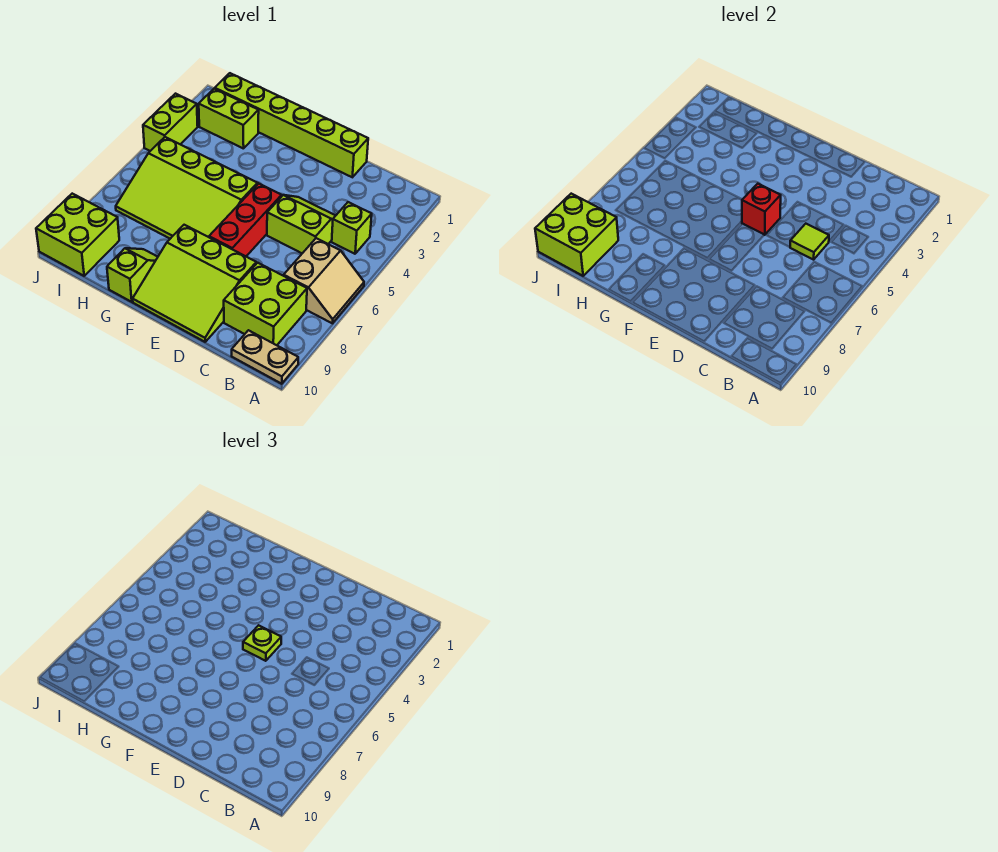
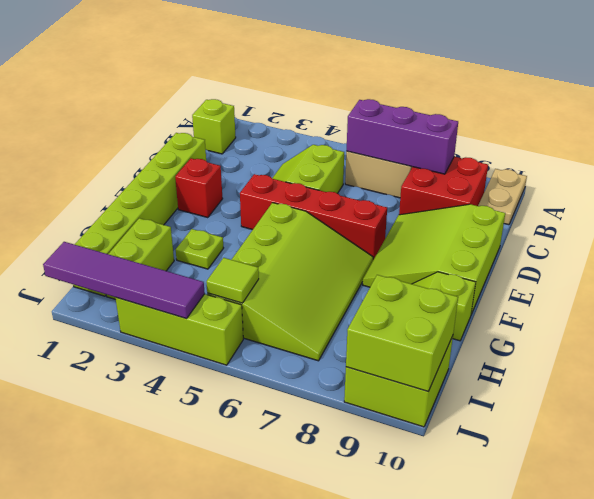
lime 1x1 brick [332,202,372,254] -> lime 1x1 brick moved to [192,99,236,154]
none -> purple 1x3 brick [347,99,458,174]
lime 2x2 brick [224,263,307,345] -> red 2x2 brick [399,157,488,215]
lime 1x1 tile [790,224,829,260] -> lime 1x1 tile moved to [206,258,259,303]
lime 3x3 slope [133,225,256,342] -> lime 3x3 slope turned to [363,204,505,314]
red 1x3 brick [209,184,282,256] -> red 1x4 brick [240,174,387,260]
red 1x1 brick [742,184,781,235] -> red 1x1 brick moved to [175,158,223,218]
lime 1x1 plate [243,625,281,661] -> lime 1x1 plate moved to [176,229,223,269]
none -> purple 1x4 tile [43,242,205,318]
lime 1x2 brick [143,94,198,151] -> lime 1x3 brick [116,294,243,365]

